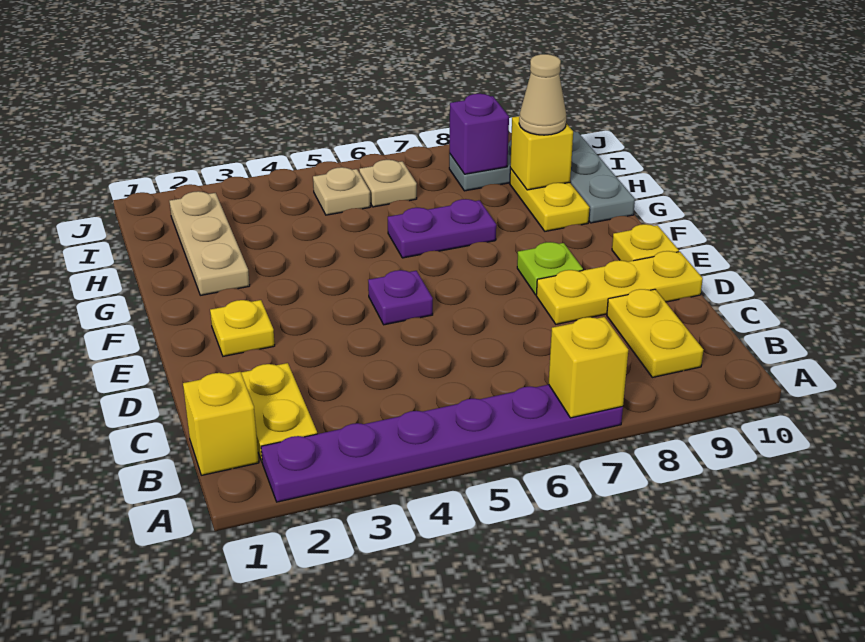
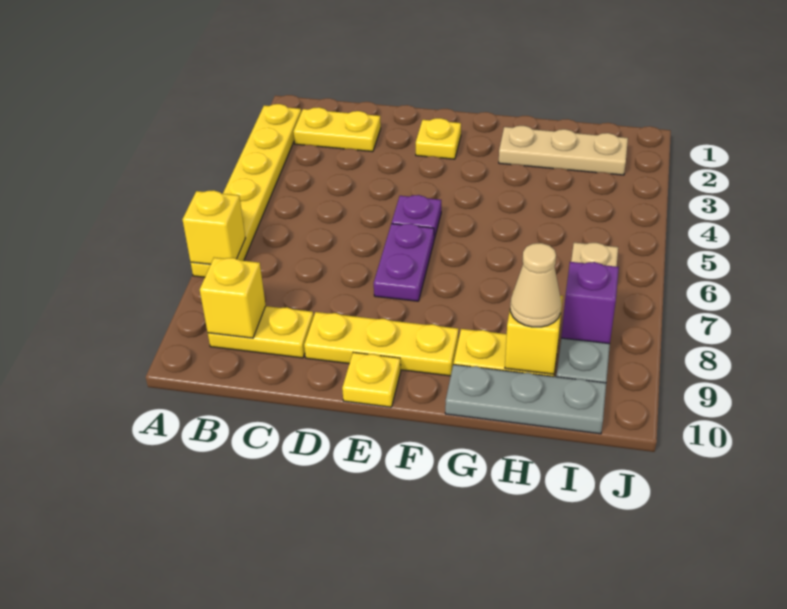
purple 1x6 plate [261,385,623,502] -> yellow 1x6 plate [191,104,301,277]
yellow 1x1 brick [183,372,259,475] -> yellow 1x1 brick moved to [200,258,266,338]
yellow 1x3 plate [536,251,703,324] -> yellow 1x3 plate turned to [304,312,459,376]
lime 1x1 plate [517,242,583,295] -> none
purple 1x2 plate [388,199,496,258] -> purple 1x2 plate moved to [374,224,434,301]
tan 1x1 plate [313,167,371,215] -> none

